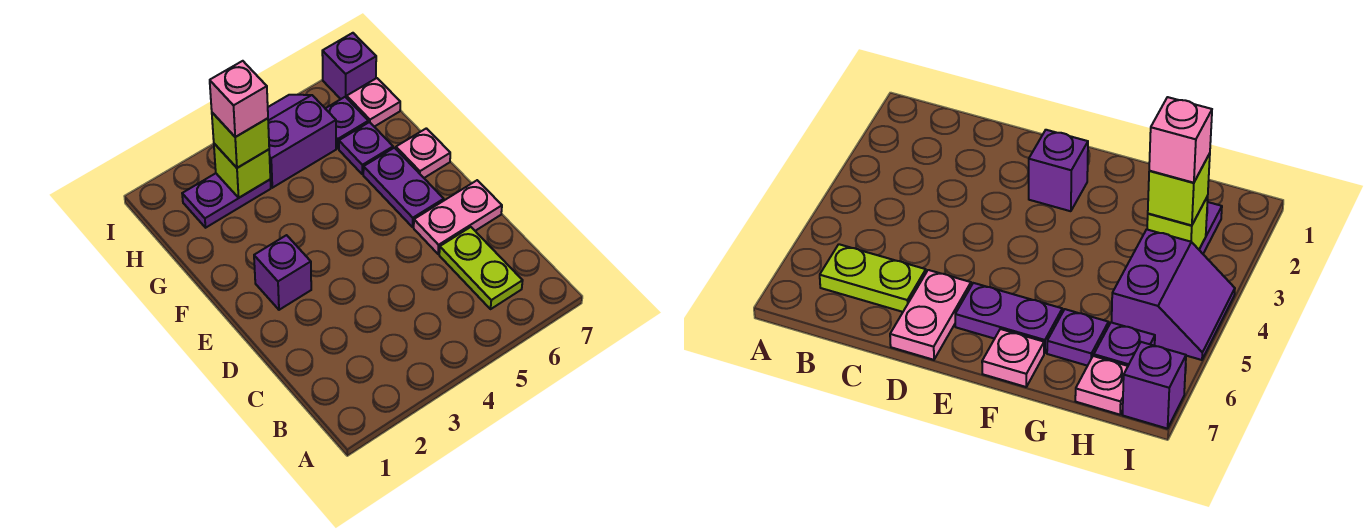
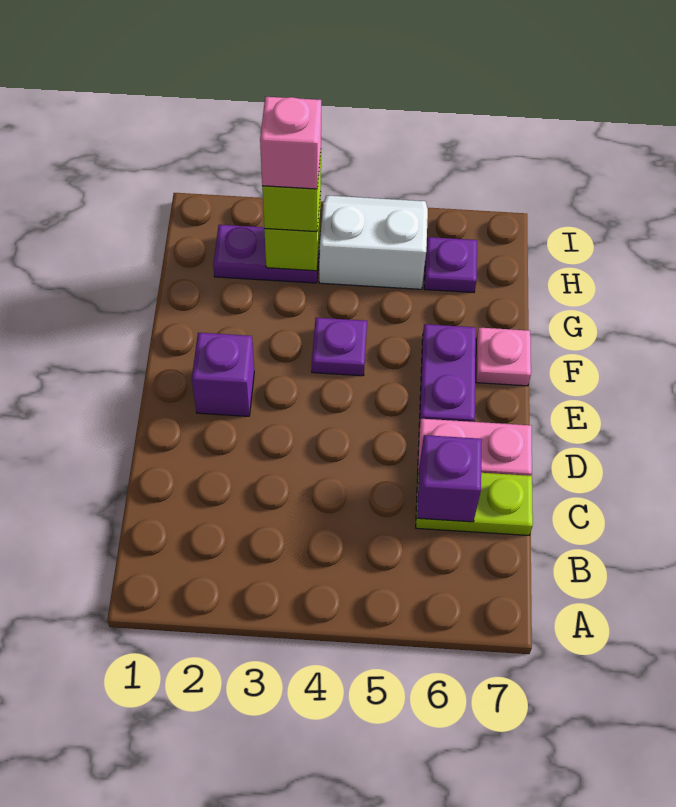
lime 1x2 plate [439,227,523,309] -> lime 1x2 plate turned to [416,472,533,535]
purple 1x1 plate [339,122,393,174] -> purple 1x1 plate moved to [312,318,367,376]
purple 2x2 slope [268,95,336,188] -> white 2x2 slope [319,195,428,289]
pink 1x1 plate [347,78,400,127] -> none
purple 1x1 brick [322,33,376,99] -> purple 1x1 brick moved to [417,435,482,522]

